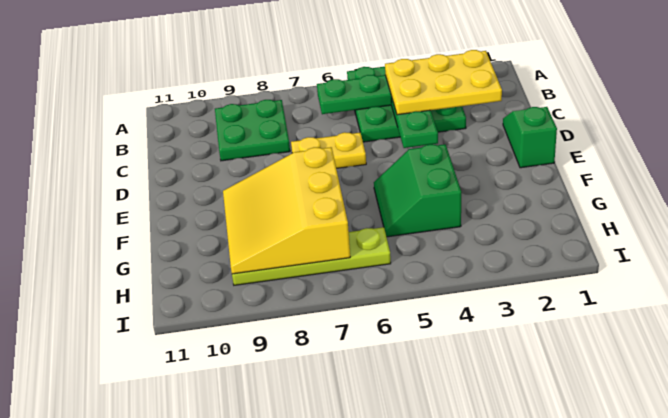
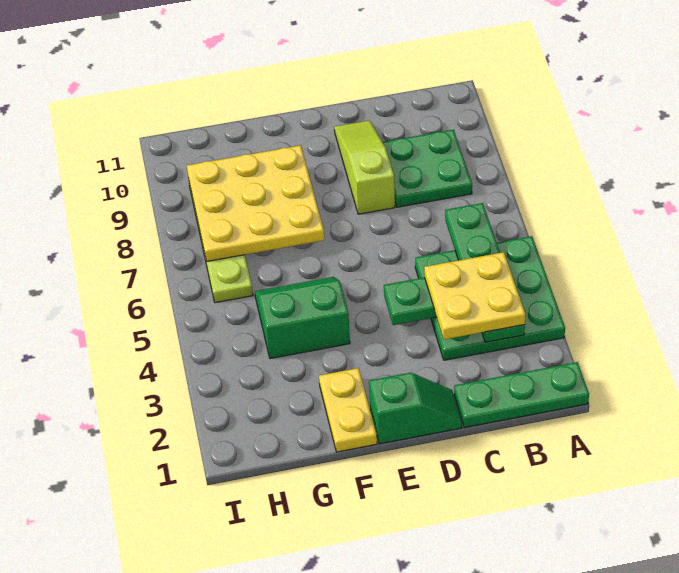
none -> green 1x3 plate [454,362,589,428]
yellow 2x3 plate [385,50,502,115] -> yellow 2x2 plate [424,252,525,339]
yellow 1x2 plate [291,132,366,168] -> yellow 1x2 plate moved to [319,368,377,452]
none -> lime 1x3 slope [334,120,395,214]
yellow 3x3 slope [223,147,350,274] -> yellow 3x3 plate [187,145,324,261]

